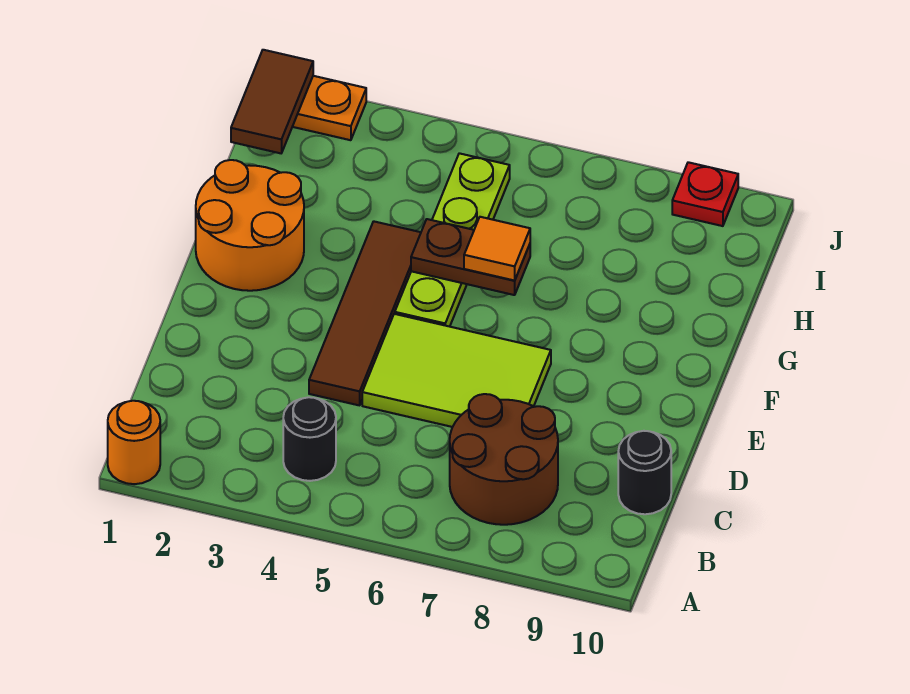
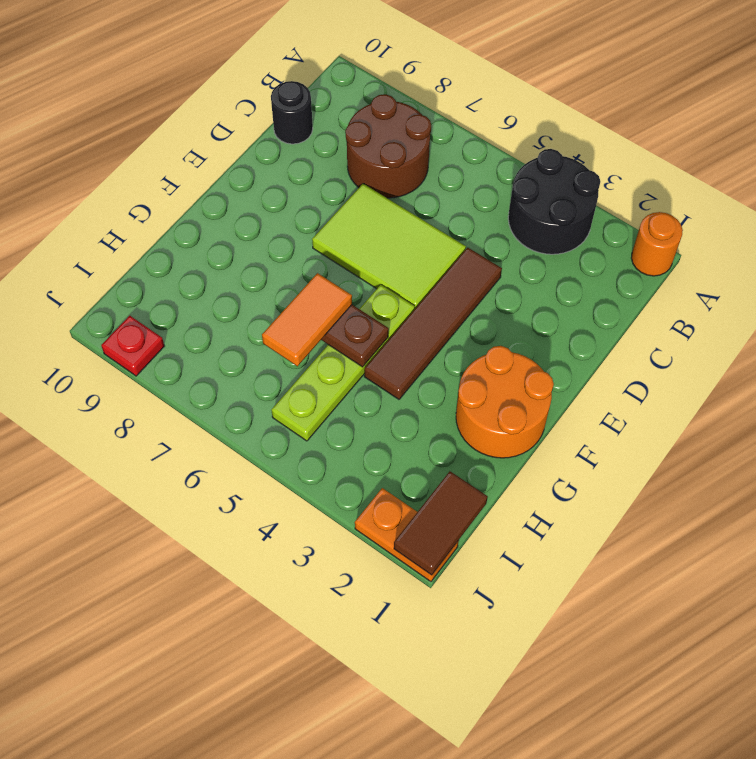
black 1x1 round brick [283,397,336,481] -> black 2x2 round brick [508,149,600,254]
orange 1x1 tile [464,217,530,280] -> orange 1x2 tile [262,273,352,366]

